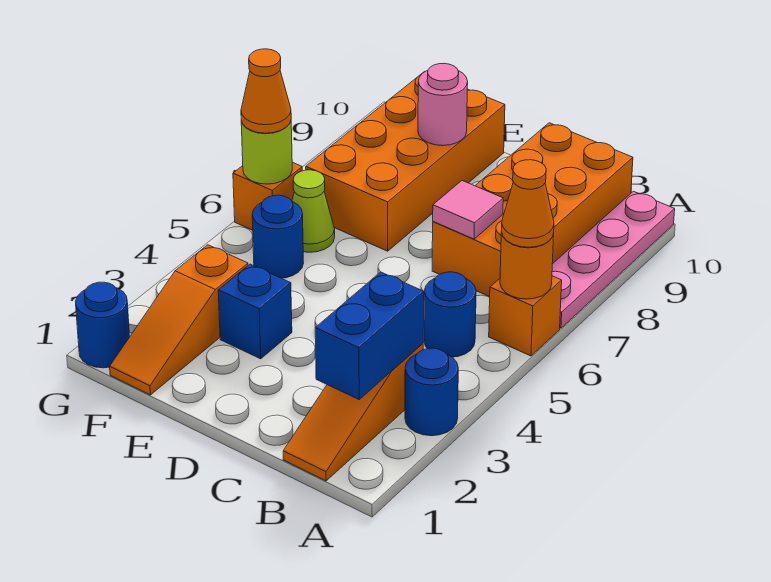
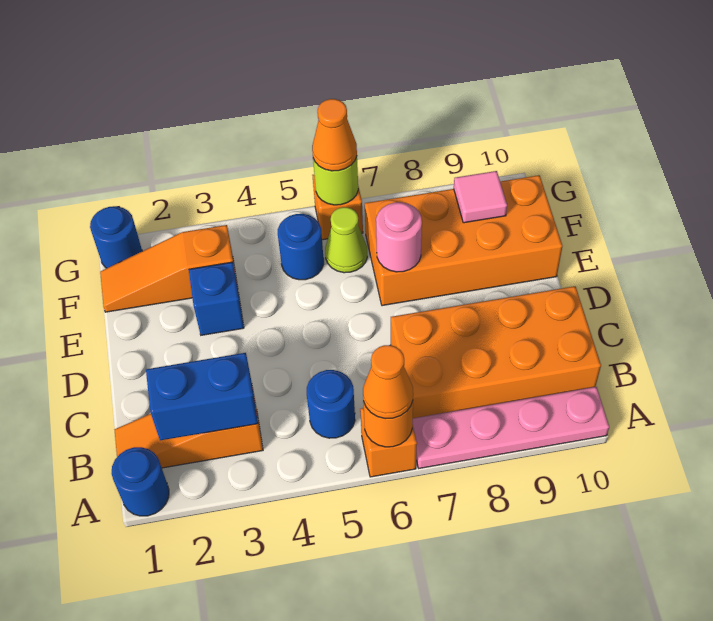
blue 1x1 round brick [405,348,458,436] -> blue 1x1 round brick moved to [112,447,169,516]
pink 1x1 tile [433,181,503,239] -> pink 1x1 tile moved to [454,171,507,223]
pink 1x1 round brick [418,63,468,146] -> pink 1x1 round brick moved to [376,202,422,272]

